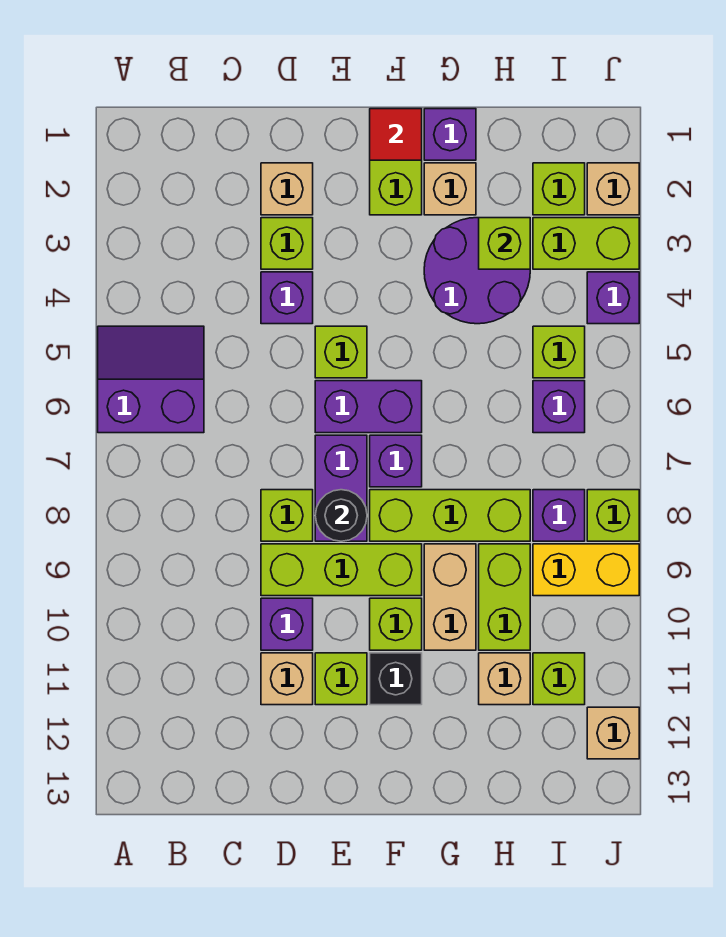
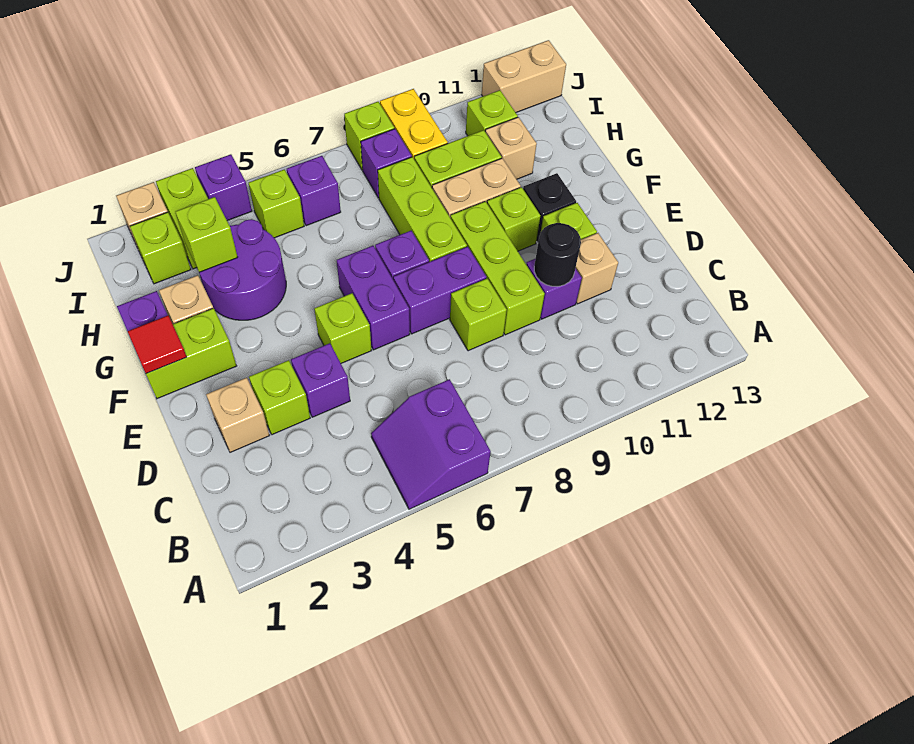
black 1x1 round brick [315,490,367,541] -> black 1x1 round brick moved to [534,223,581,286]
tan 1x1 brick [587,707,639,759] -> tan 1x2 brick [482,40,566,112]

